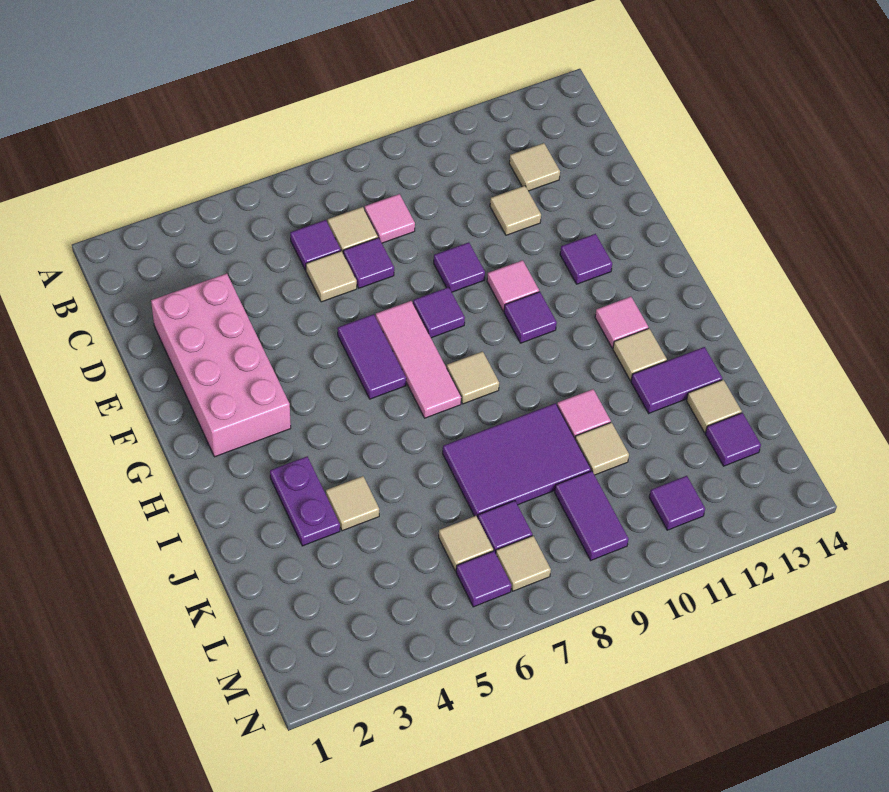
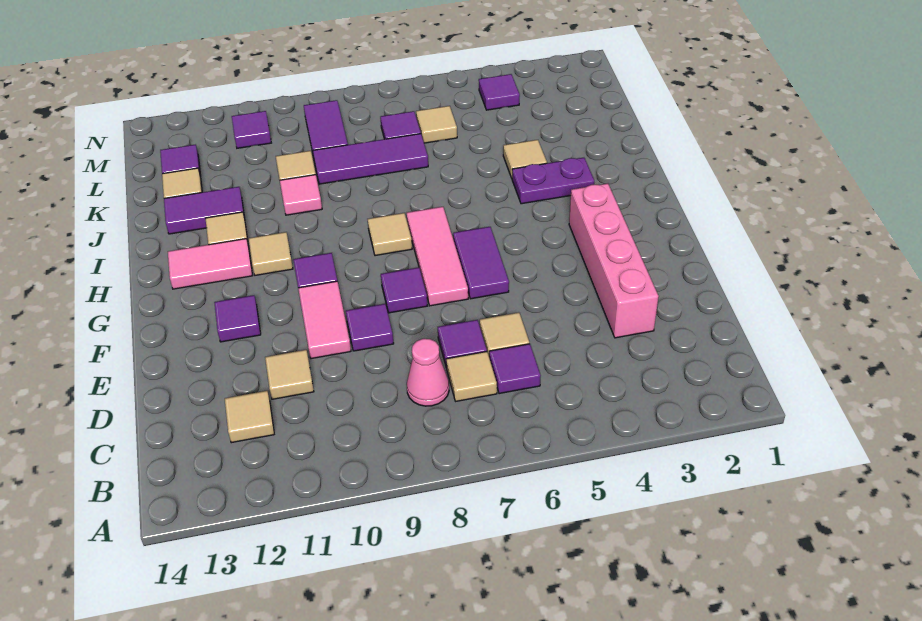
pink 1x1 tile [365,194,415,243] -> pink 1x1 cone [407,339,449,406]
pink 2x4 brick [151,273,291,457] -> pink 1x4 brick [569,184,659,338]
pink 1x1 tile [487,260,539,311] -> pink 1x2 tile [298,281,351,359]
pink 1x1 tile [595,297,648,348] -> pink 1x2 tile [168,239,253,289]
purple 1x2 plate [270,457,340,546] -> purple 1x2 plate turned to [512,158,594,204]
purple 2x3 tile [443,403,591,518] -> purple 1x3 tile [313,134,428,184]
purple 1x1 tile [456,551,512,607] -> purple 1x1 tile moved to [479,74,520,110]
tan 1x1 tile [496,536,551,591] -> tan 1x1 tile moved to [249,232,293,275]

